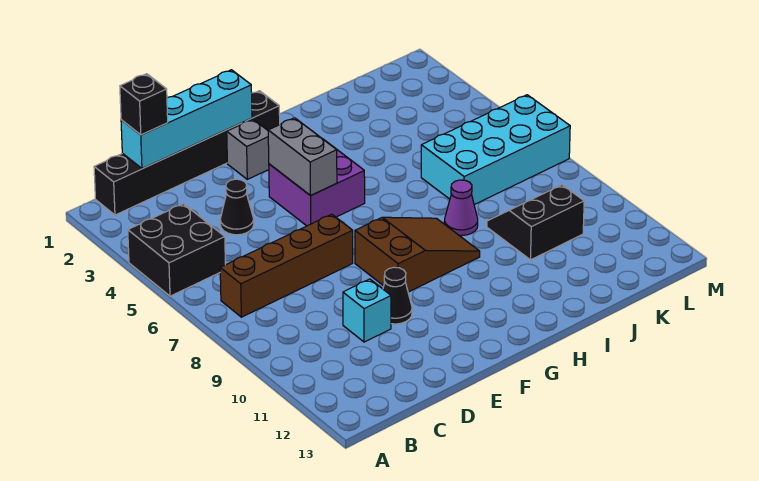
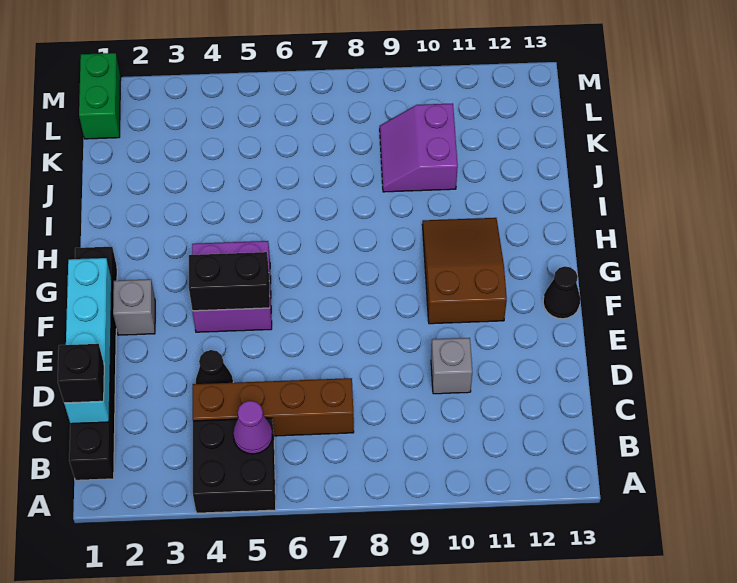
brown 1x4 brick [220,214,353,317] -> brown 1x4 brick turned to [193,378,354,436]
cyan 1x1 brick [343,279,391,342] -> grey 1x1 brick [431,338,472,394]
black 1x1 cone [383,267,412,324] -> black 1x1 cone moved to [543,266,580,319]
grey 1x2 brick [268,118,337,196] -> black 1x2 brick [189,252,270,311]
brown 2x3 slope [355,217,480,292] -> brown 2x3 slope moved to [422,218,507,324]
purple 1x1 cone [444,180,478,236] -> purple 1x1 cone moved to [233,401,273,454]
cyan 2x4 brick [421,95,570,205] -> none
black 2x2 slope [487,185,584,260] -> purple 2x2 slope [380,103,458,192]
none -> green 1x2 brick [79,53,121,139]

